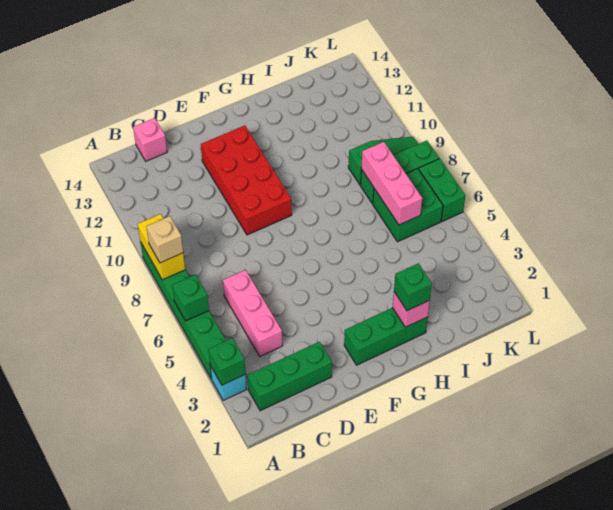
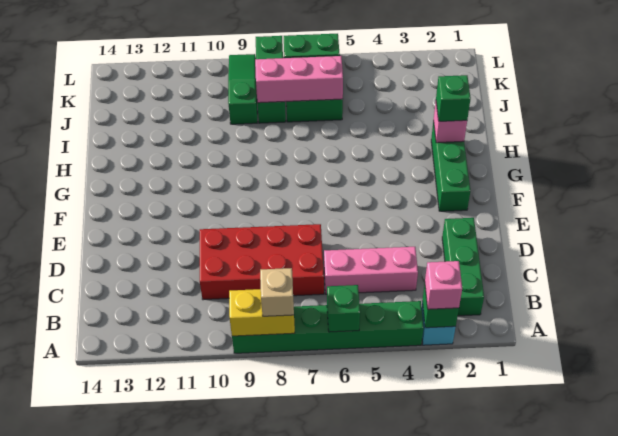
pink 1x1 brick [133,118,167,161] -> pink 1x1 brick moved to [425,261,462,309]
red 2x4 brick [201,125,292,235] -> red 2x4 brick moved to [200,224,324,300]

